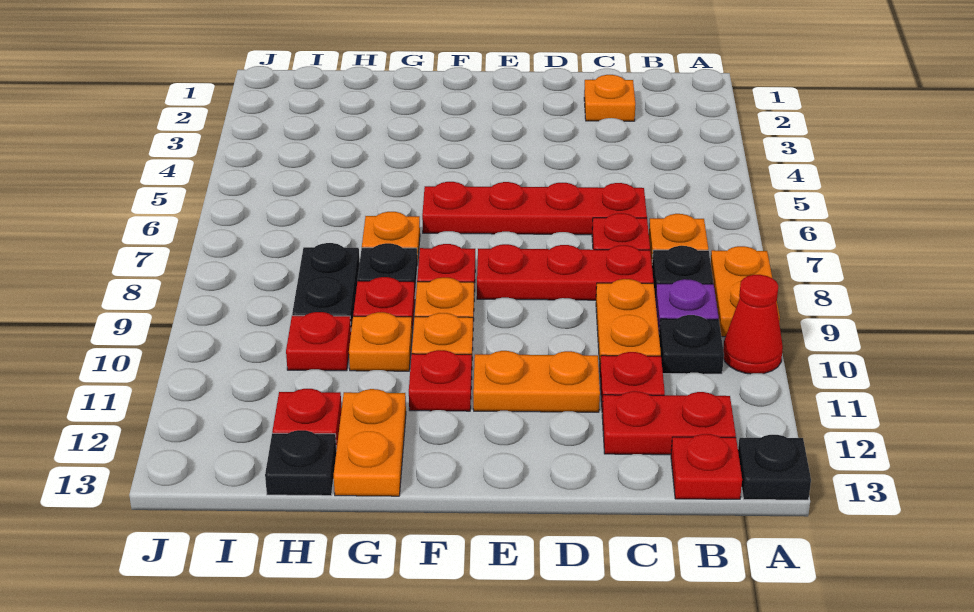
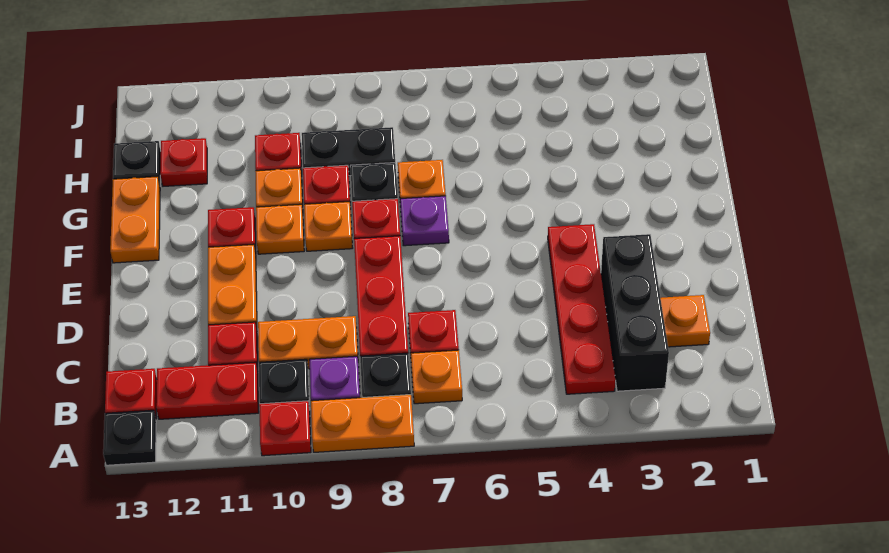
red 1x1 cone [723,275,783,374] -> red 1x1 plate [259,401,311,456]
none -> black 1x3 brick [601,234,669,391]
red 1x2 plate [602,391,736,455] -> red 1x2 plate turned to [156,362,259,419]
red 1x4 plate [422,182,647,235] -> red 1x4 plate moved to [548,224,615,394]
none -> purple 1x1 plate [400,196,449,246]
orange 1x2 plate [334,389,406,496] -> orange 1x2 plate turned to [110,176,160,263]

